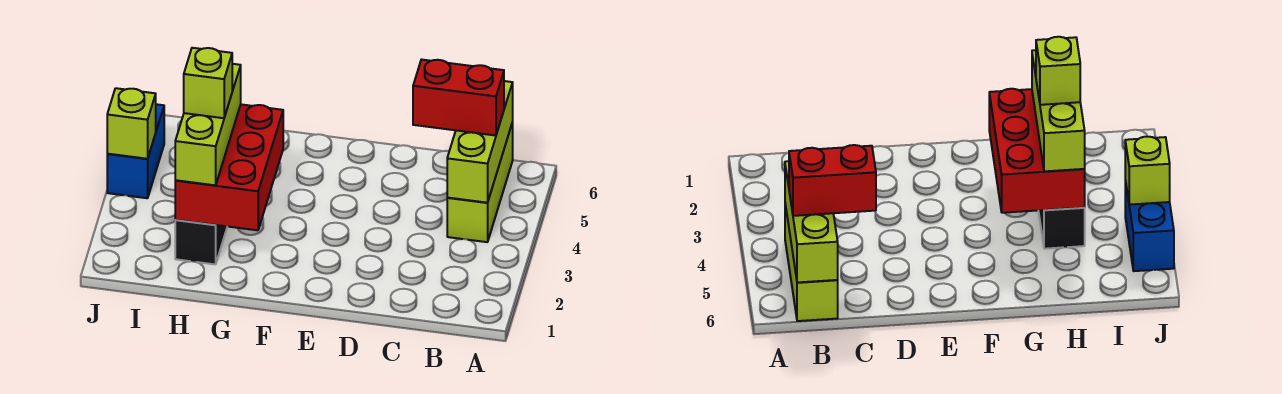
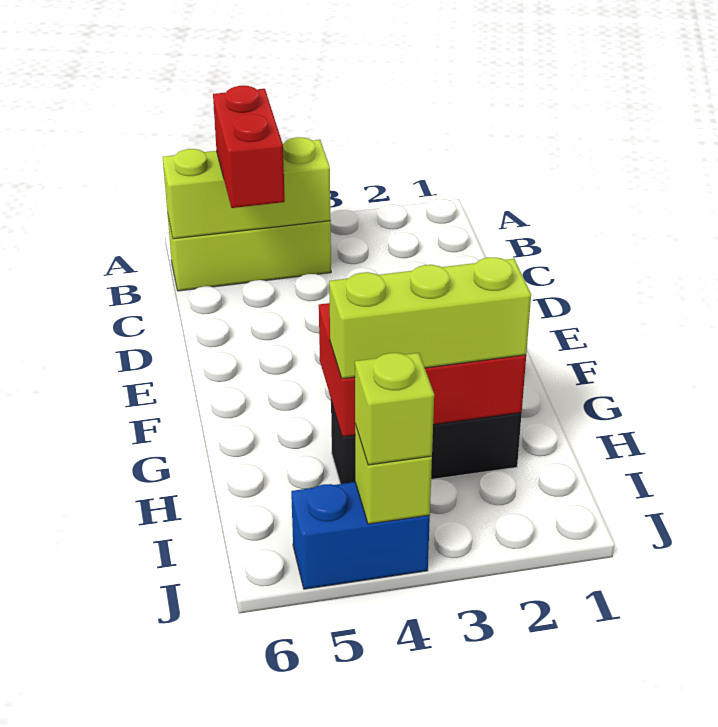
lime 1x1 brick [184,48,232,118] -> lime 1x1 brick moved to [355,353,434,465]

